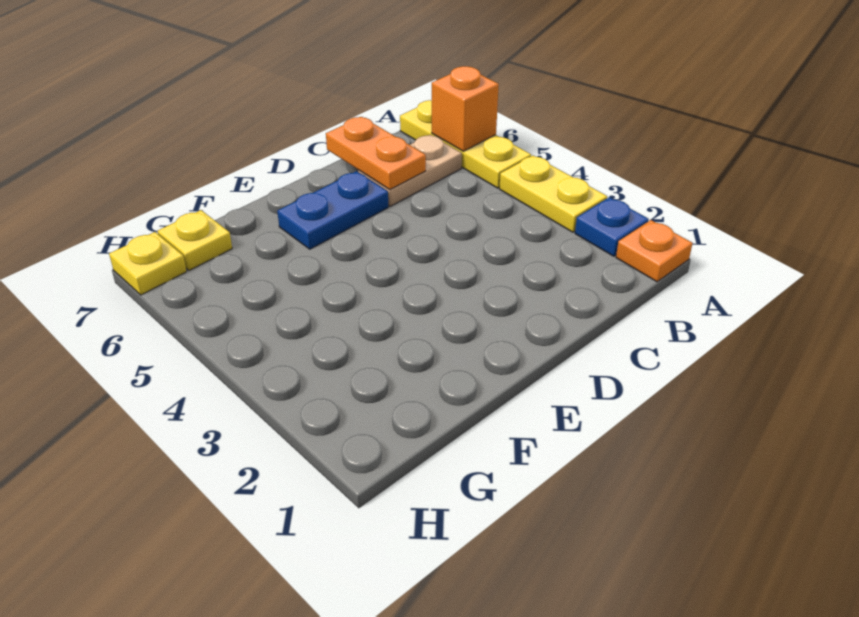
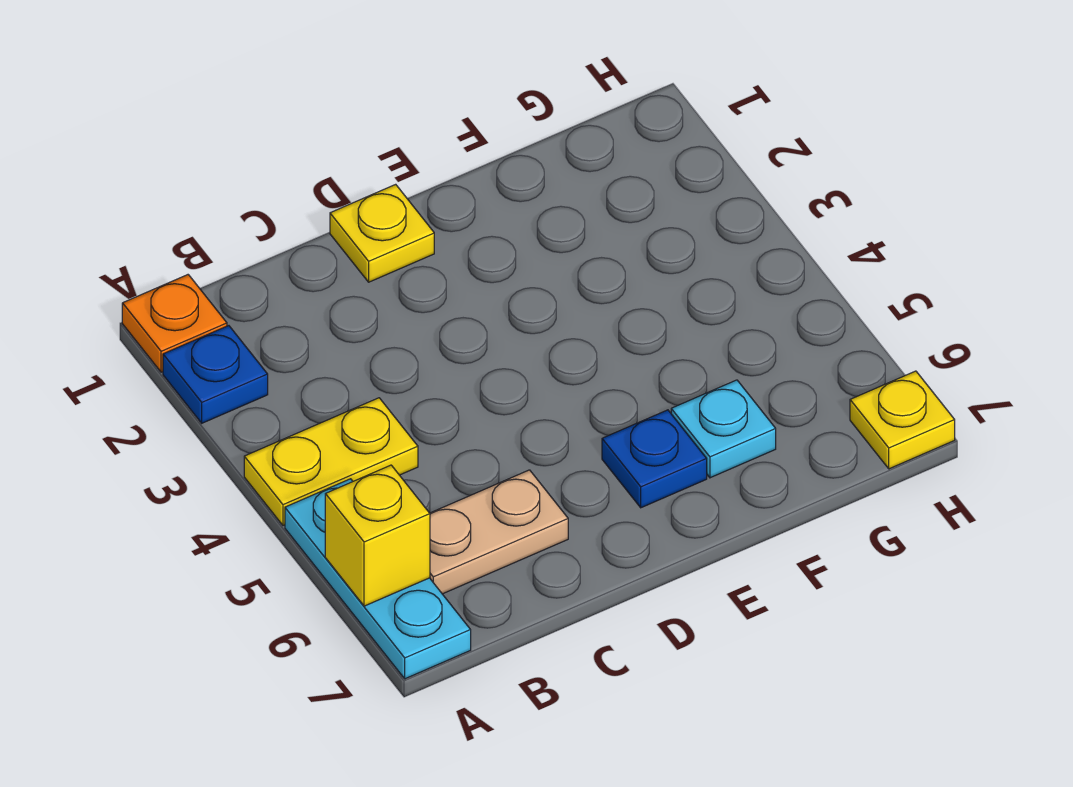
yellow 1x2 plate [499,155,607,232] -> yellow 1x2 plate turned to [244,398,418,525]
yellow 1x3 plate [400,100,531,188] -> cyan 1x3 plate [285,479,471,679]
orange 1x1 brick [432,66,499,151] -> yellow 1x1 brick [325,465,430,606]
orange 1x2 plate [326,117,426,190] -> none
blue 1x2 plate [277,171,388,249] -> blue 1x1 plate [602,410,707,508]
none -> cyan 1x1 plate [671,380,776,478]
yellow 1x1 plate [158,210,232,271] -> yellow 1x1 plate moved to [330,184,434,282]

